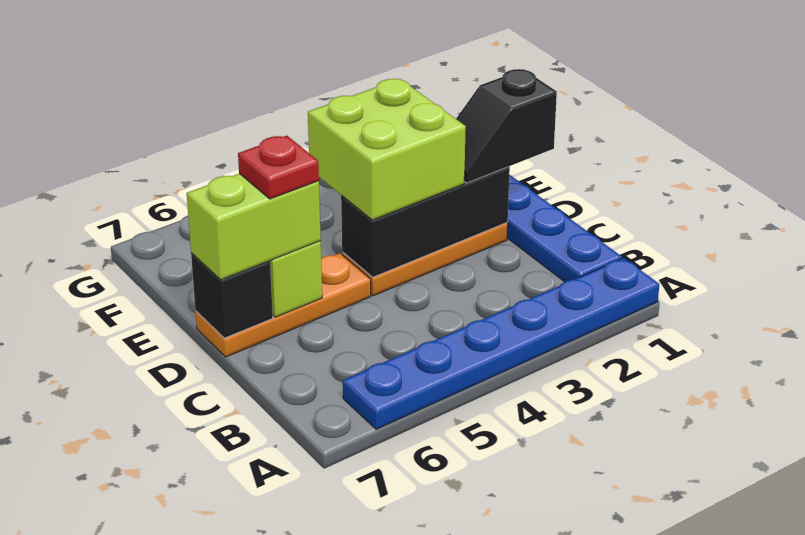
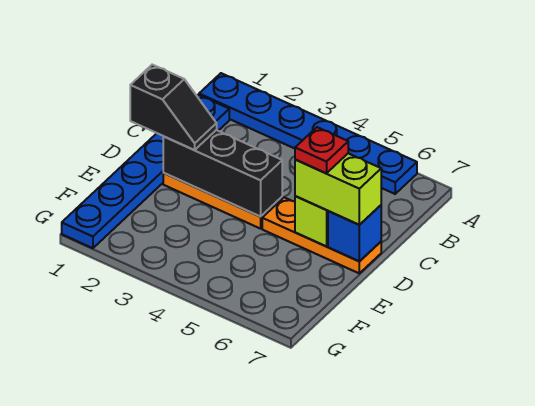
lime 2x2 brick [308,79,466,220] -> none
black 1x1 brick [191,253,273,338] -> blue 1x1 brick [328,205,381,261]

